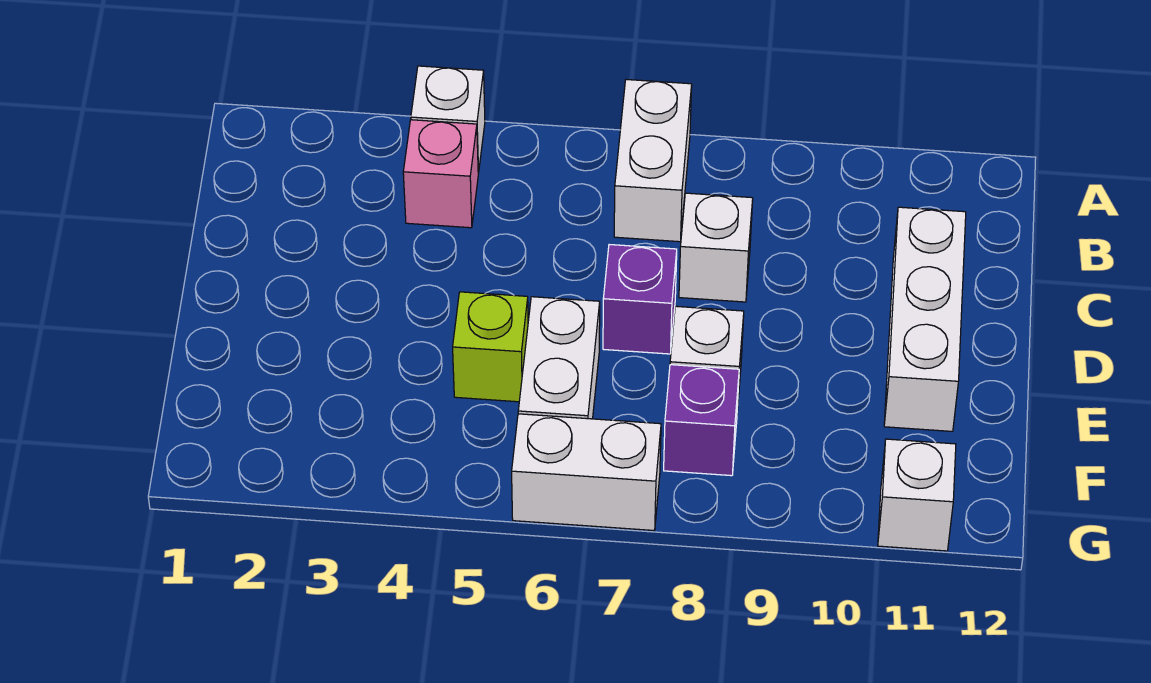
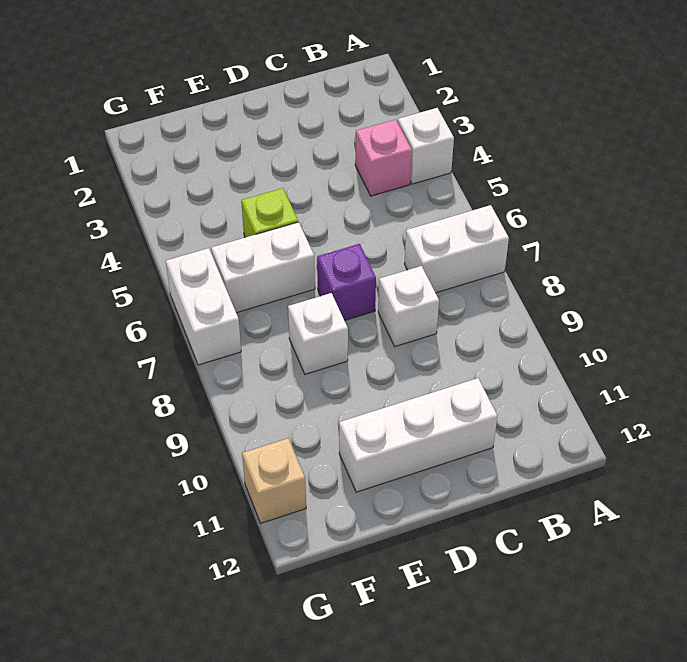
purple 1x1 brick [664,365,739,476] -> none
white 1x1 brick [878,439,956,551] -> tan 1x1 brick [242,438,306,523]

